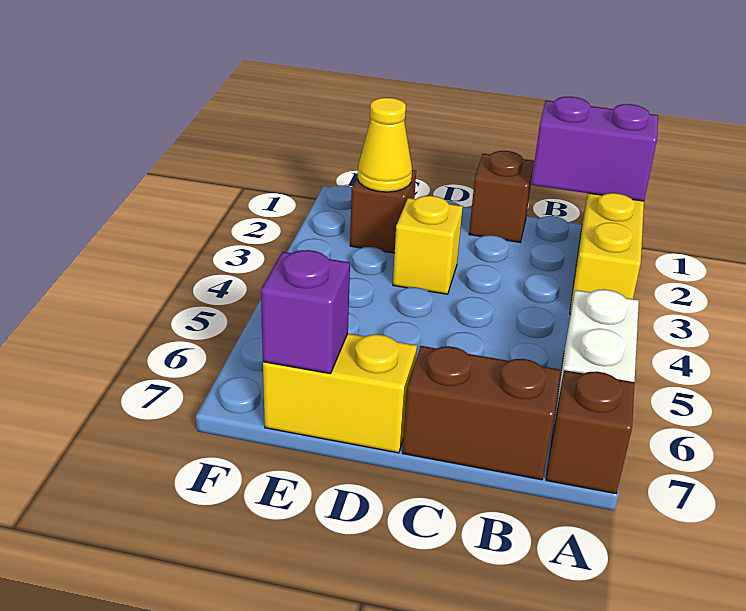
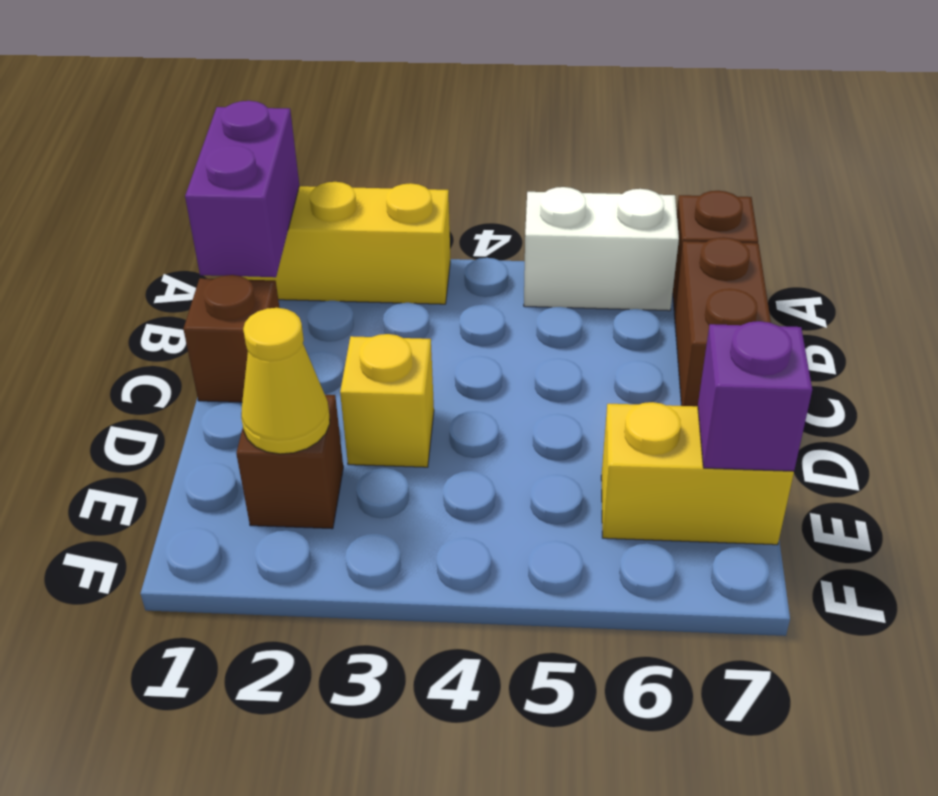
yellow 1x2 brick [263,333,417,453] -> yellow 1x2 brick turned to [601,402,794,545]

